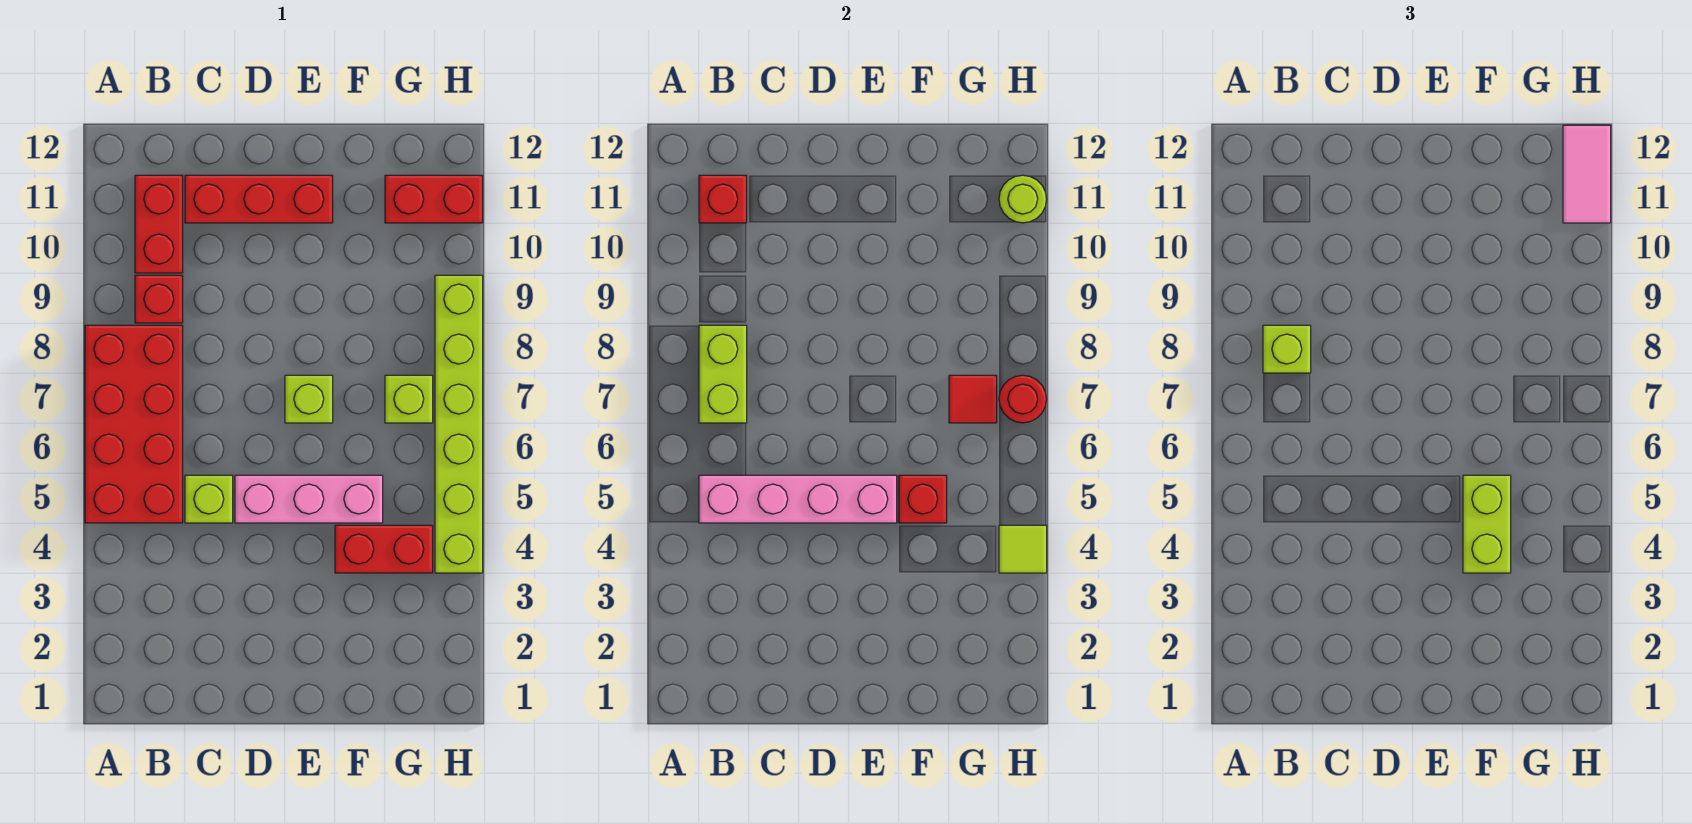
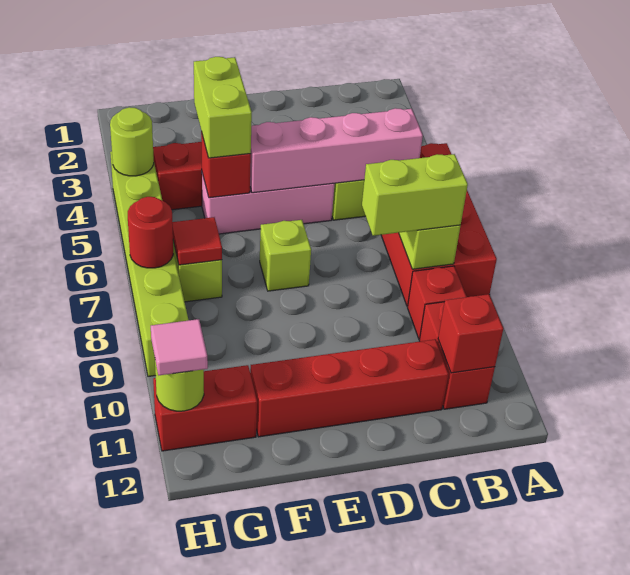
lime 1x1 brick [1263,325,1311,373] -> lime 1x2 brick [362,154,468,236]
red 1x3 brick [185,175,333,223] -> red 1x4 brick [250,339,449,437]
lime 1x1 tile [999,525,1047,573] -> lime 1x1 round brick [110,107,154,176]
pink 1x2 tile [1563,125,1611,223] -> pink 1x1 tile [151,319,208,375]

